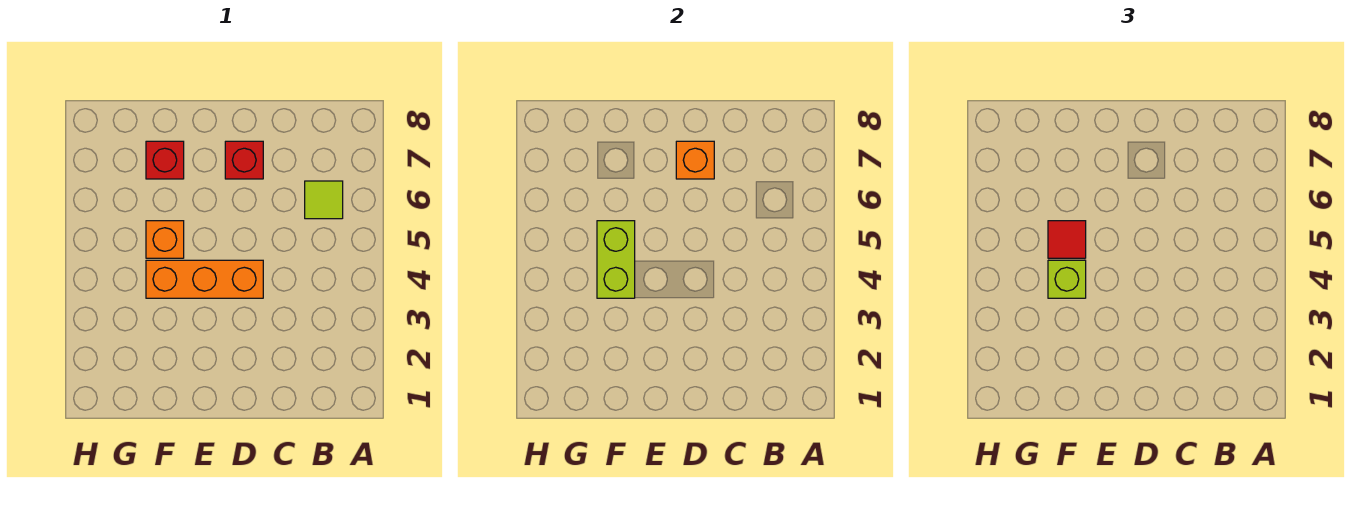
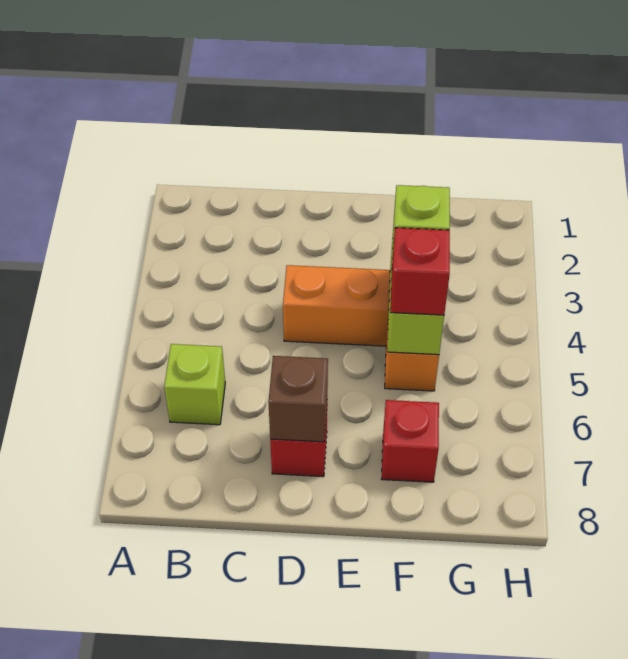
lime 1x1 tile [305,181,343,219] -> lime 1x1 brick [164,344,225,425]
orange 1x1 brick [676,141,714,179] -> brown 1x1 brick [268,356,328,442]
red 1x1 tile [1048,221,1086,258] -> red 1x1 brick [390,228,450,315]

